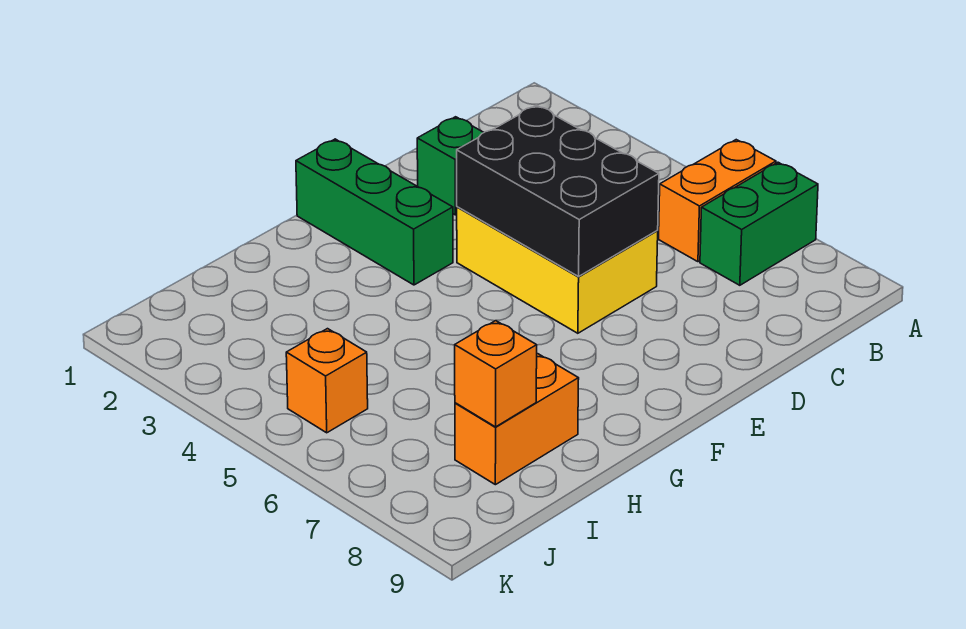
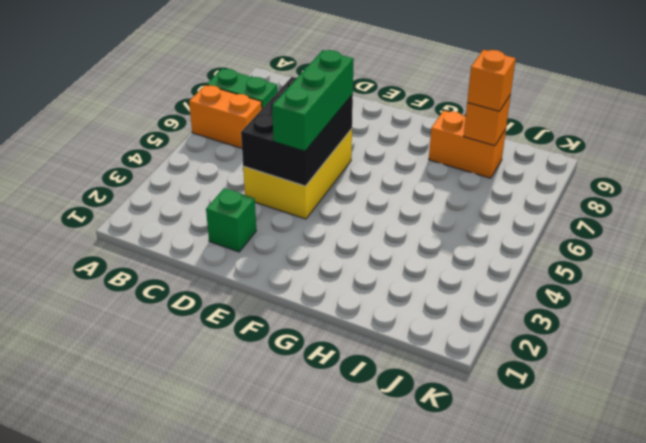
green 1x3 brick [296,139,453,285] -> green 1x3 brick moved to [272,50,354,151]
orange 1x1 brick [286,329,368,433] -> orange 1x1 brick moved to [467,50,516,111]

